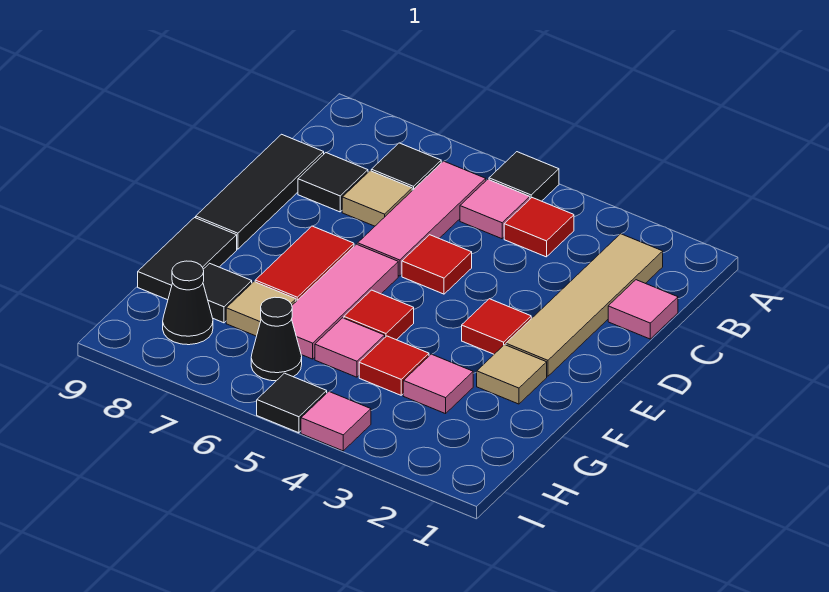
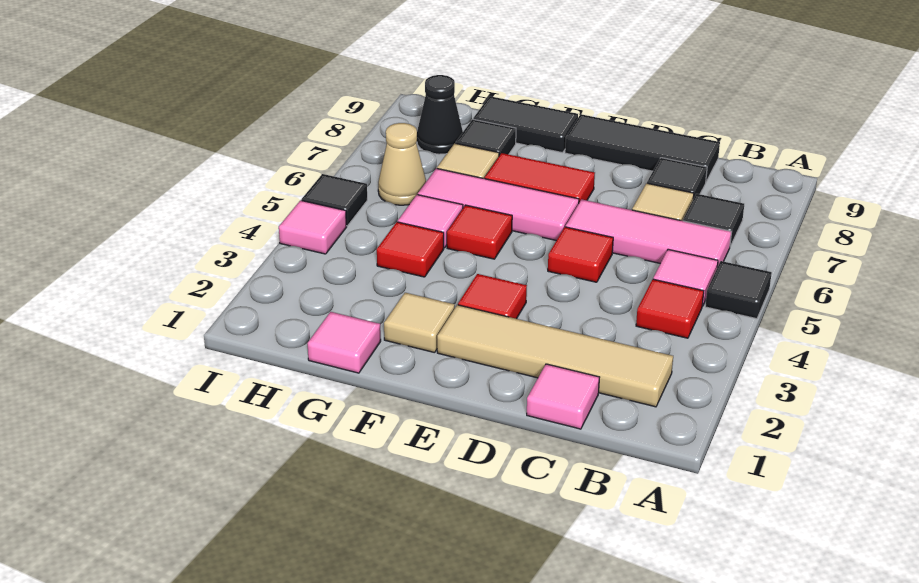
pink 1x1 tile [403,354,473,414] -> pink 1x1 tile moved to [307,312,381,373]
black 1x1 cone [251,297,302,381] -> tan 1x1 cone [378,123,426,205]

